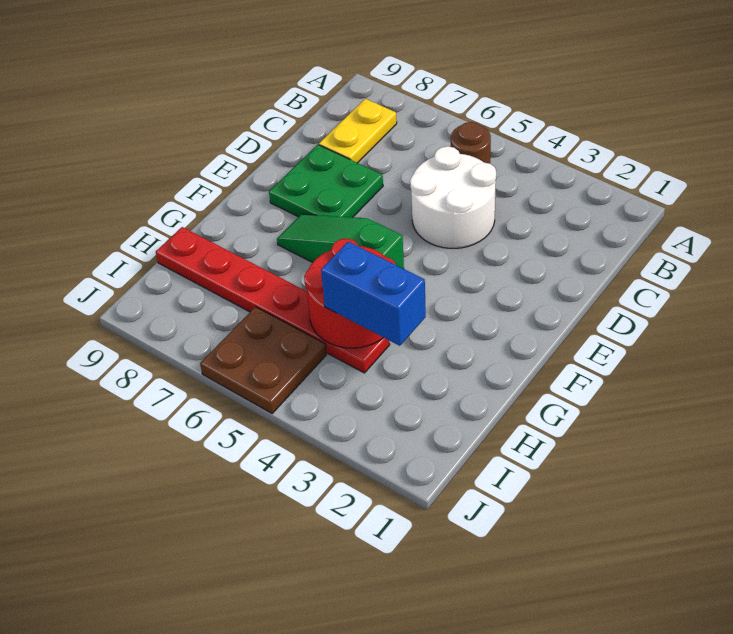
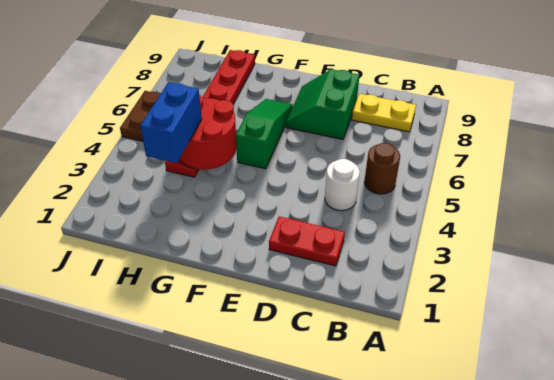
none -> red 1x2 plate [269,216,345,266]
white 2x2 round brick [410,146,496,248] -> white 1x1 round brick [325,159,360,211]
green 2x2 plate [269,145,383,217] -> green 2x2 slope [286,69,359,139]

